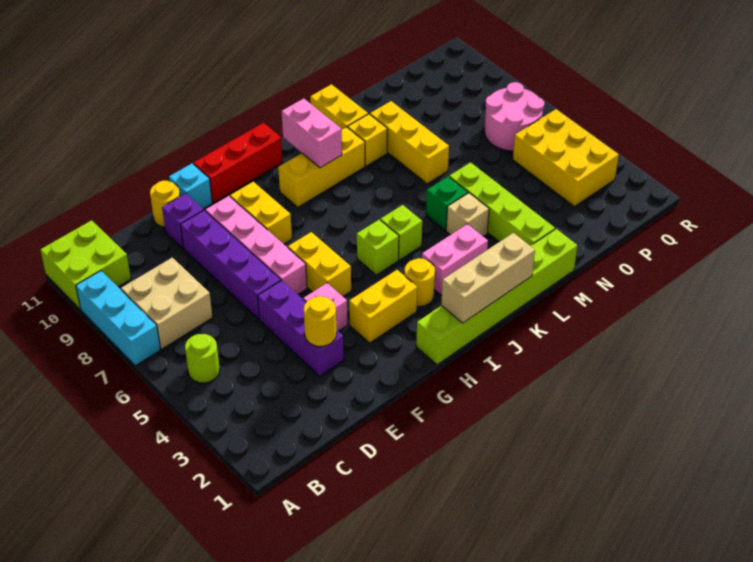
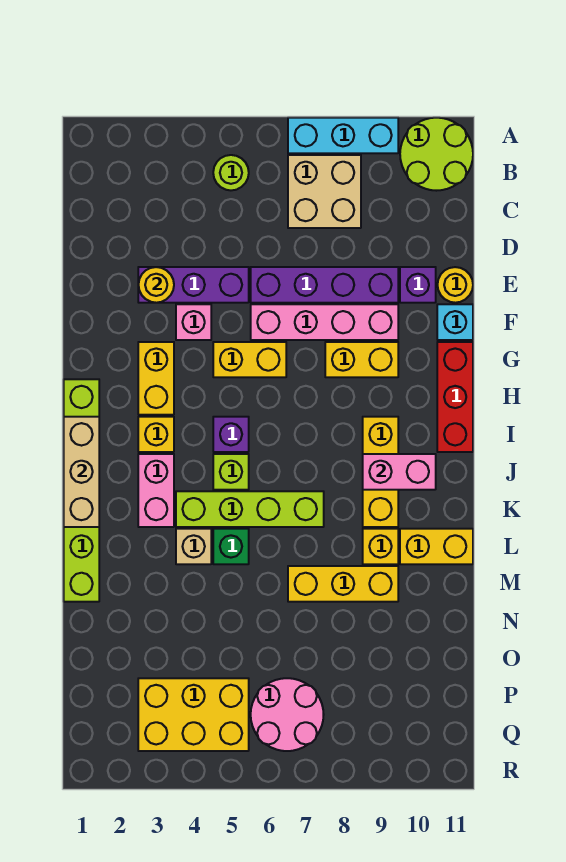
lime 2x2 brick [40,220,131,309] -> lime 2x2 round brick [400,118,473,191]
yellow 1x1 round brick [404,258,435,306] -> yellow 1x1 brick [138,417,174,452]
lime 1x1 brick [357,220,399,275] -> purple 1x1 brick [213,417,249,452]
lime 1x4 brick [449,163,555,246] -> lime 1x4 brick moved to [176,491,324,527]

